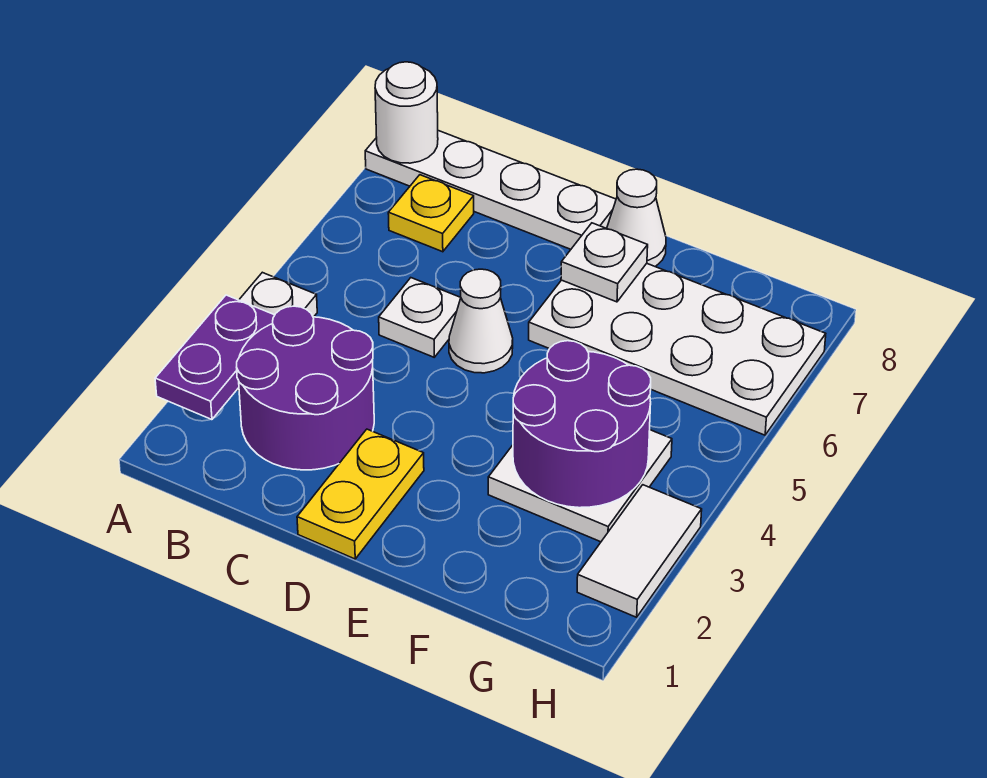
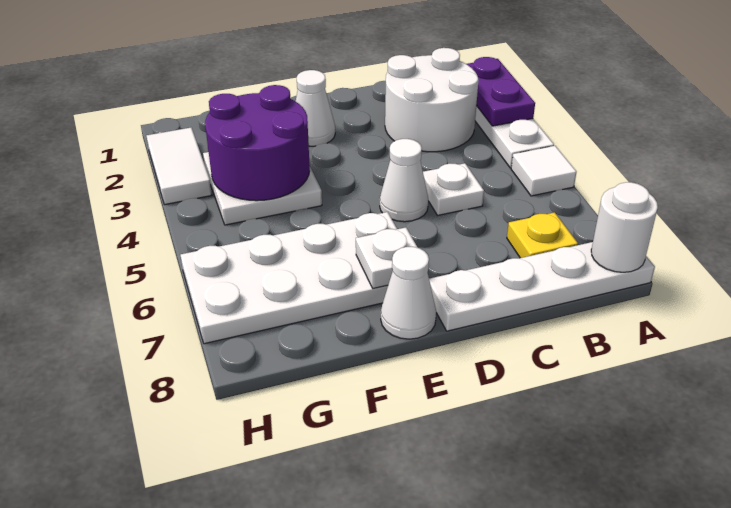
none -> white 1x1 tile [511,146,576,196]
purple 2x2 round brick [237,306,374,470] -> white 2x2 round brick [385,48,478,152]
yellow 1x2 plate [297,429,424,559] -> none
none -> white 1x1 cone [296,70,335,146]

